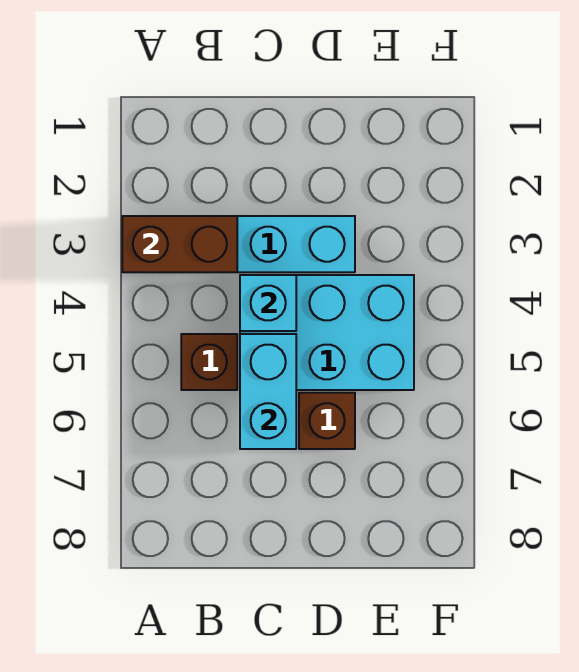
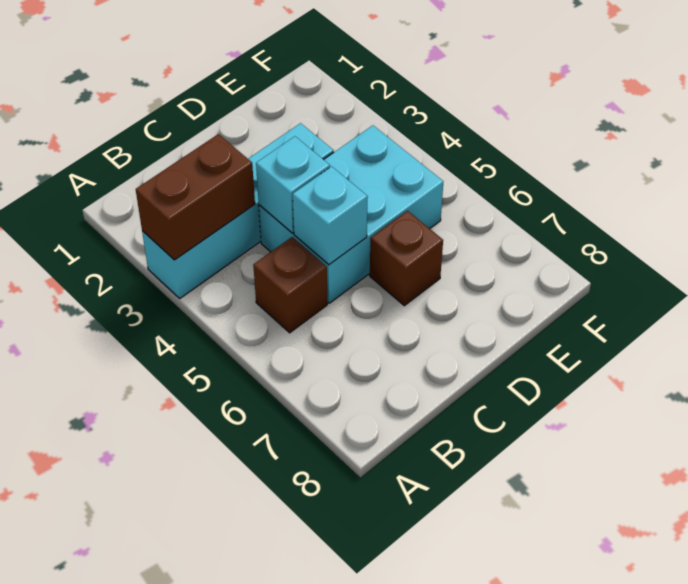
cyan 1x2 brick [240,334,296,449] -> cyan 1x1 brick [293,167,368,265]

